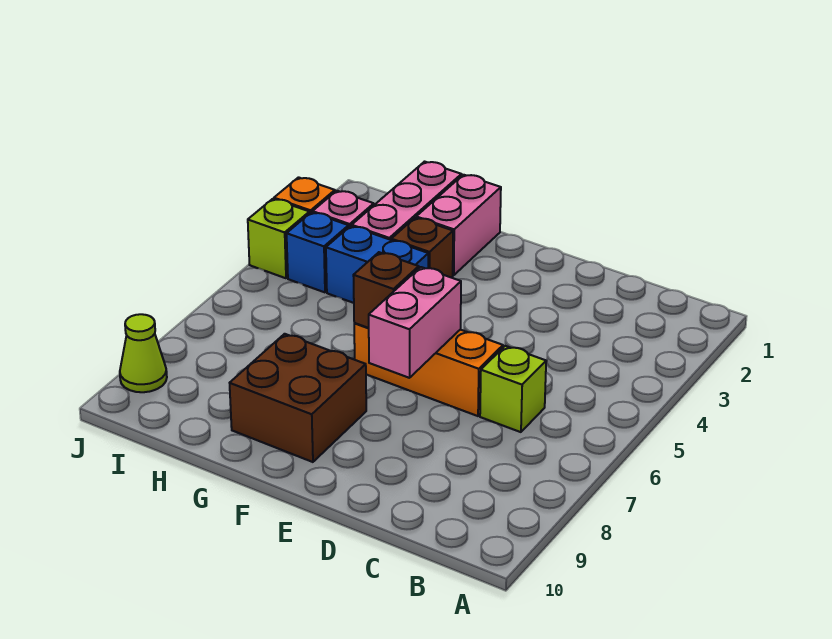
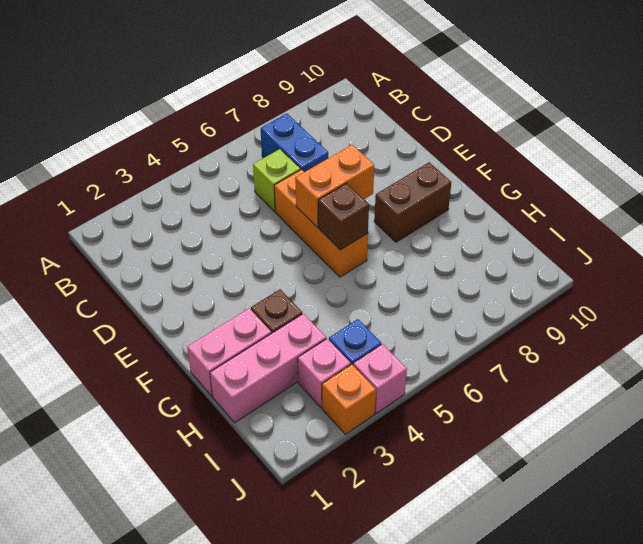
pink 1x2 brick [369,267,461,378] -> orange 1x2 brick [295,145,374,227]
brown 2x2 brick [230,334,366,462] -> brown 1x2 brick [374,162,451,242]
blue 1x2 brick [326,226,428,303] -> blue 1x2 brick moved to [261,113,328,172]
lime 1x1 brick [248,199,310,278] -> pink 1x1 brick [353,344,407,414]
lime 1x1 cone [120,314,167,392] -> none

